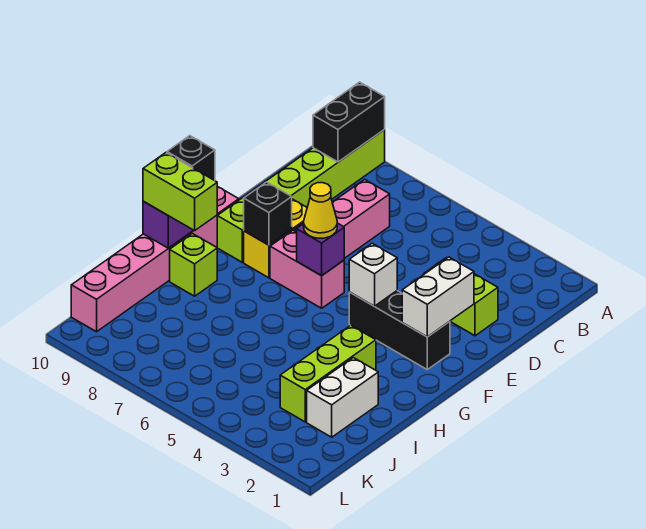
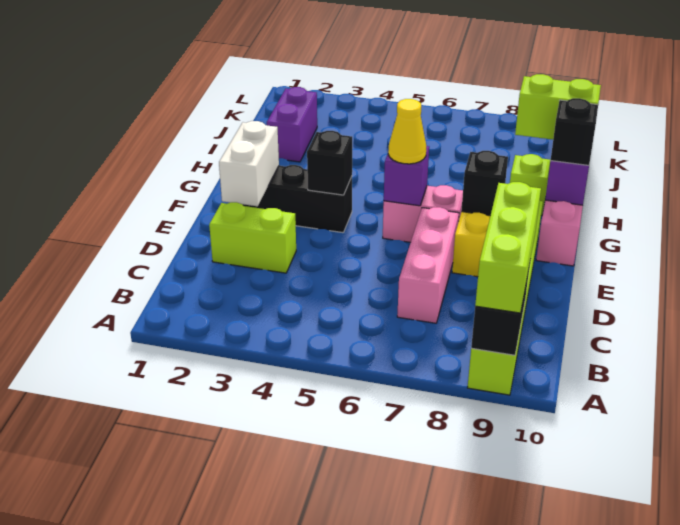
white 1x1 brick [349,243,397,306] -> black 1x1 brick [307,131,352,195]
lime 1x3 brick [280,325,376,422] -> lime 1x3 brick moved to [475,182,541,313]
white 1x2 brick [307,358,378,437] -> purple 1x2 brick [267,87,317,162]

